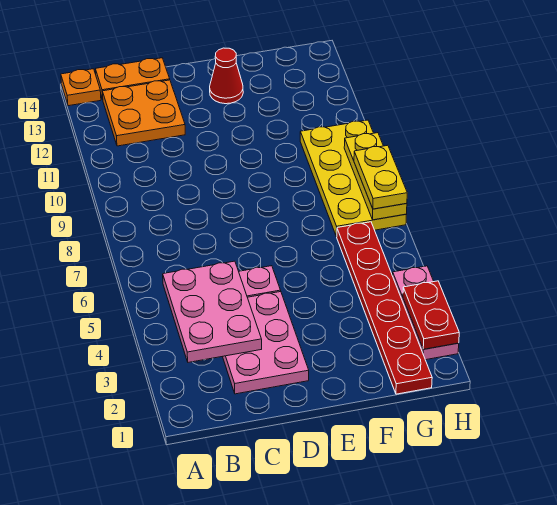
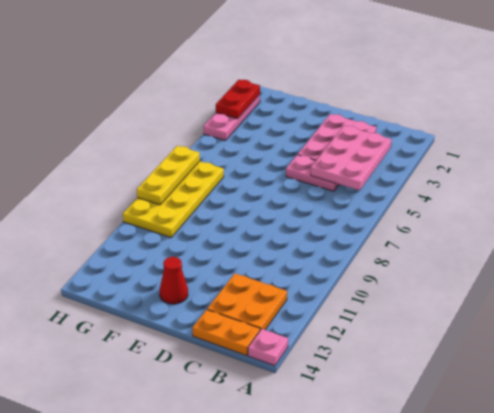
orange 1x1 plate [61,69,101,106] -> pink 1x1 plate [248,329,288,366]
red 1x6 plate [337,222,432,394] -> none
yellow 1x2 plate [354,145,407,209] -> none

